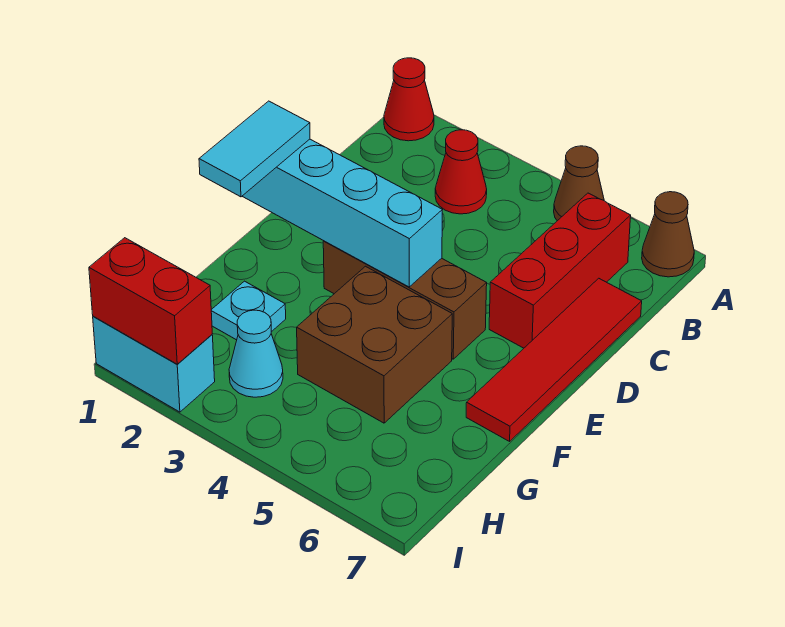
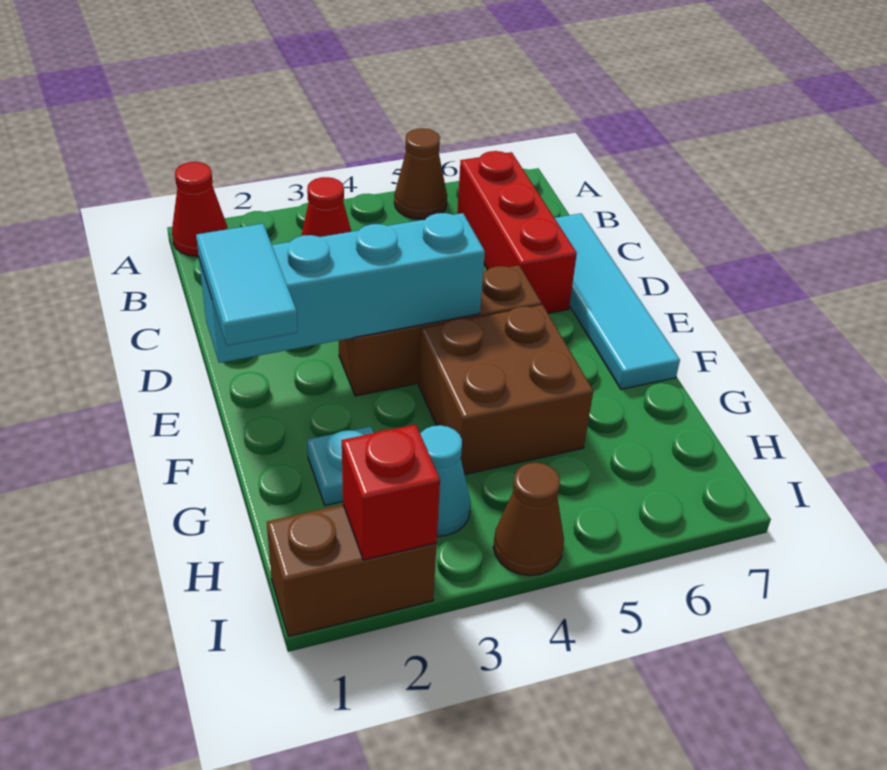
brown 1x1 cone [642,192,694,277] -> brown 1x1 cone moved to [493,463,564,576]
red 1x4 tile [466,278,642,441] -> cyan 1x4 tile [555,213,680,389]
cyan 1x2 brick [93,316,215,412] -> brown 1x2 brick [267,505,436,637]
red 1x2 brick [89,238,212,364] -> red 1x1 brick [342,425,440,560]

